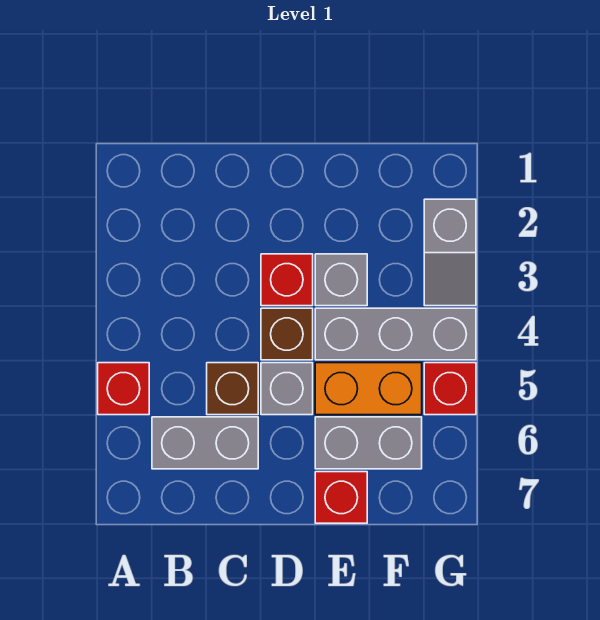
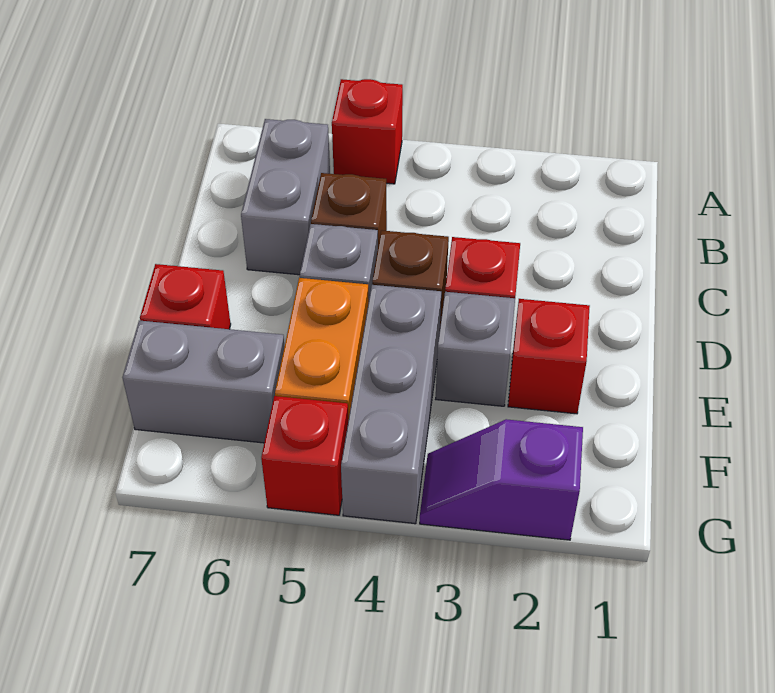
none -> red 1x1 brick [508,299,590,414]
grey 1x2 brick [315,417,422,469] -> grey 1x2 brick turned to [123,321,285,443]
grey 1x2 slope [424,199,476,306] -> purple 1x2 slope [420,419,583,540]

